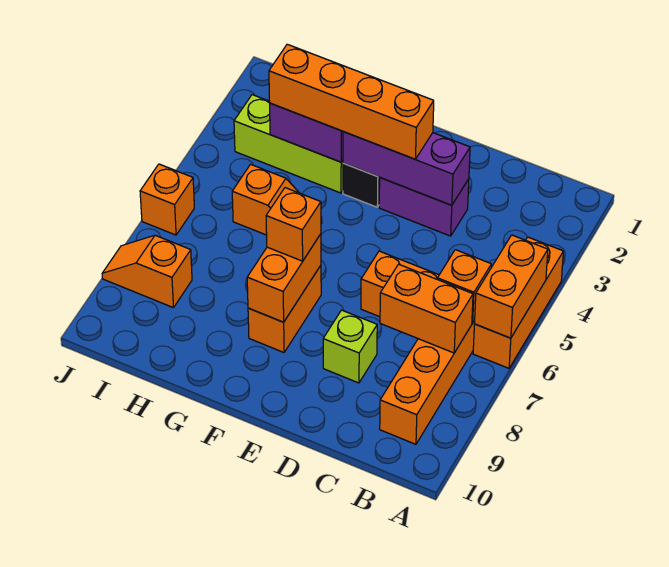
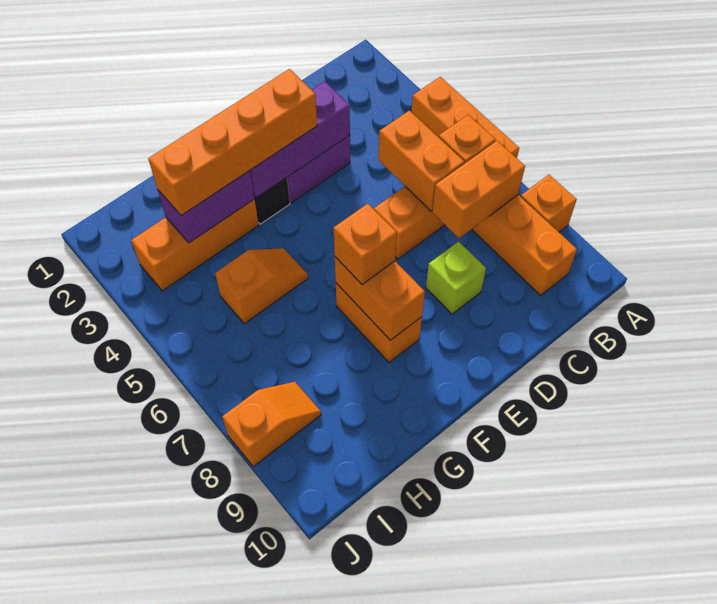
orange 1x2 brick [474,235,548,338] -> orange 1x2 brick moved to [378,111,464,211]
lime 1x3 brick [234,95,343,193] -> orange 1x3 brick [131,199,259,291]
orange 1x2 slope [102,235,192,308] -> orange 1x2 slope turned to [222,382,321,466]
orange 1x1 brick [140,164,194,235] -> orange 1x1 brick moved to [521,175,577,232]

